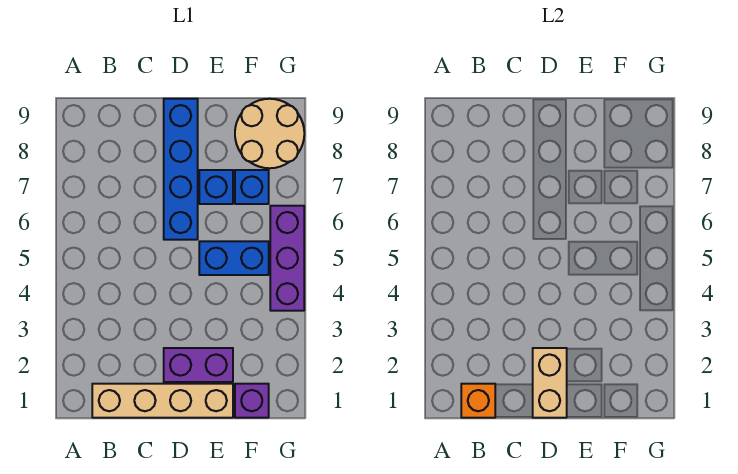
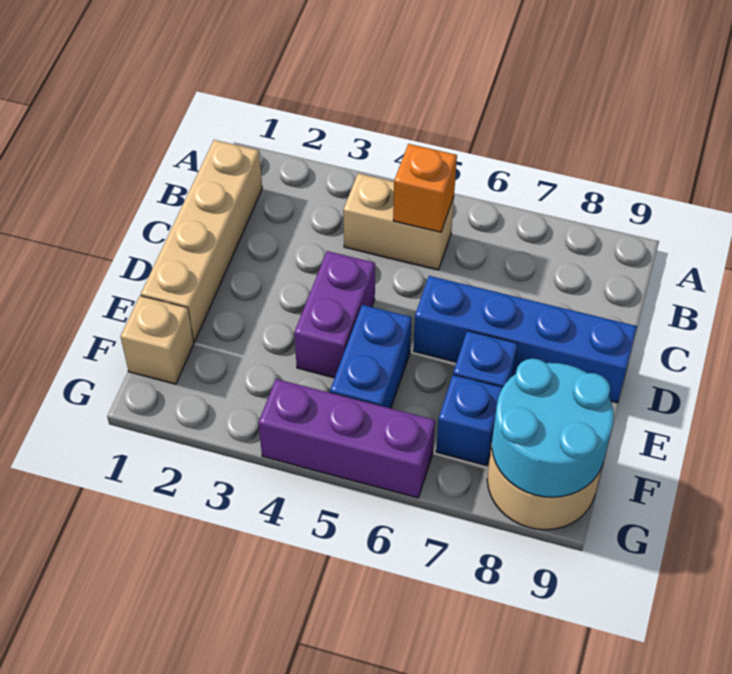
orange 1x1 brick [461,384,495,418] -> orange 1x1 brick moved to [393,144,457,232]
tan 1x2 brick [533,348,567,418] -> tan 1x2 brick moved to [343,173,454,270]
purple 1x2 brick [164,348,233,382] -> purple 1x2 brick moved to [294,251,375,378]
purple 1x1 brick [235,384,269,418] -> tan 1x1 brick [120,296,194,384]
none -> cyan 2x2 round brick [492,359,614,497]

